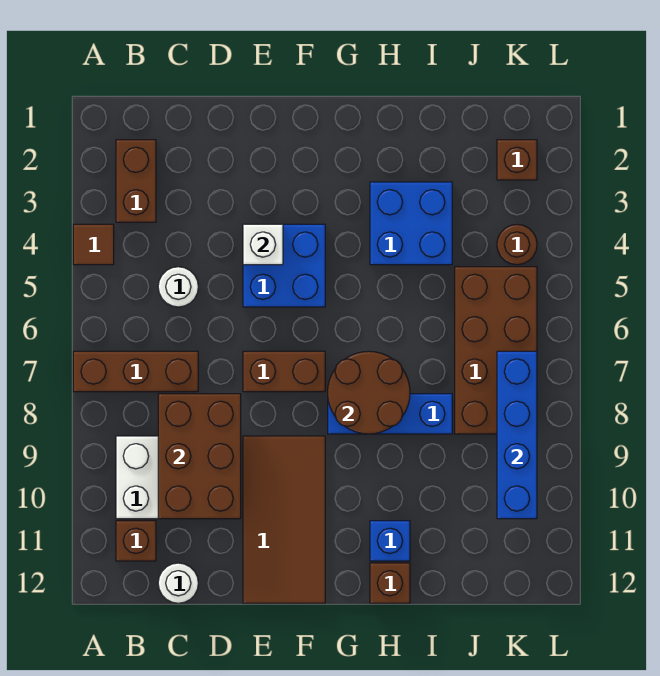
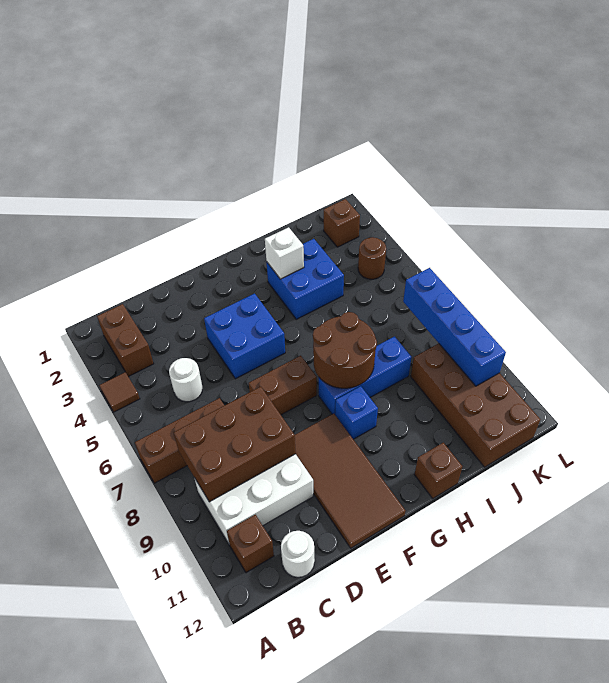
brown 2x3 brick [158,394,241,519] -> brown 2x3 brick turned to [174,387,296,502]
white 1x1 brick [243,224,283,265] -> white 1x1 brick moved to [265,227,304,279]
blue 1x1 brick [370,521,410,561] -> blue 1x1 brick moved to [335,386,378,439]
brown 2x4 brick [455,267,537,434] -> brown 2x4 brick moved to [411,344,540,467]

